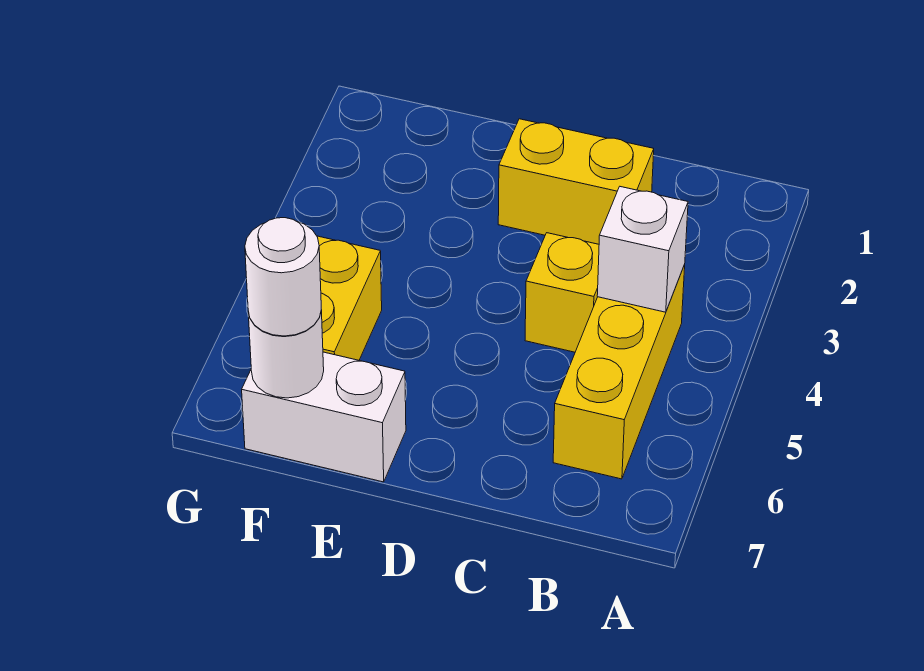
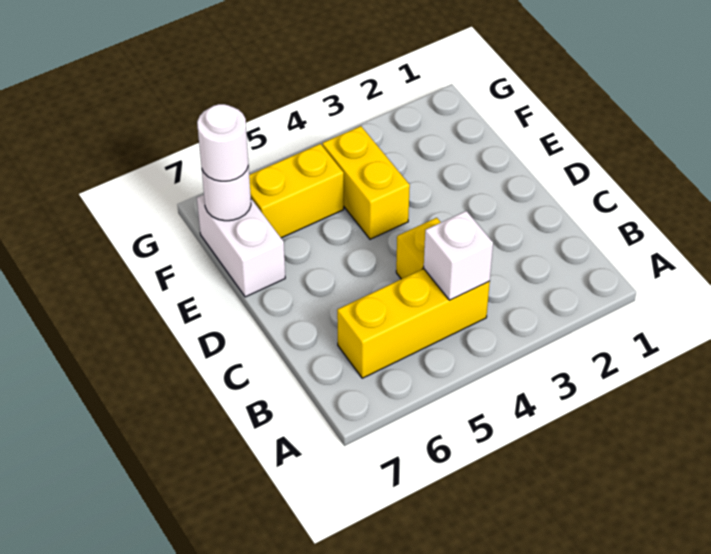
yellow 1x2 brick [498,119,654,244] -> yellow 1x2 brick moved to [322,126,410,239]

